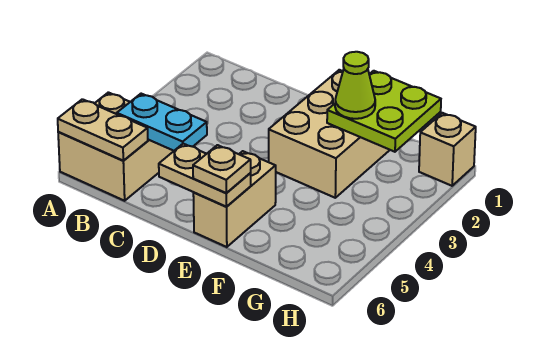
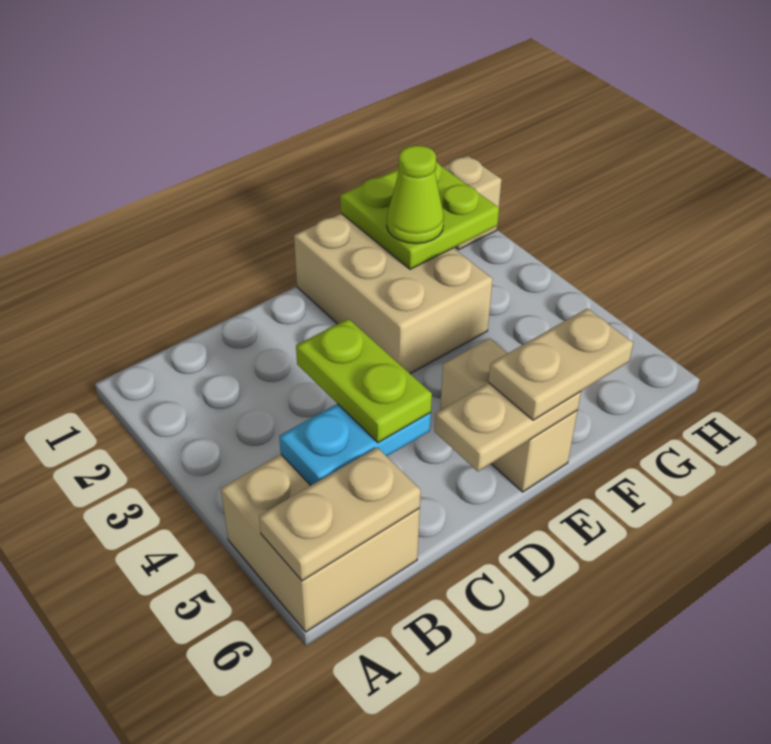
none -> lime 1x2 plate [296,319,432,443]
tan 1x1 plate [193,145,251,193] -> tan 1x2 plate [488,308,633,420]

